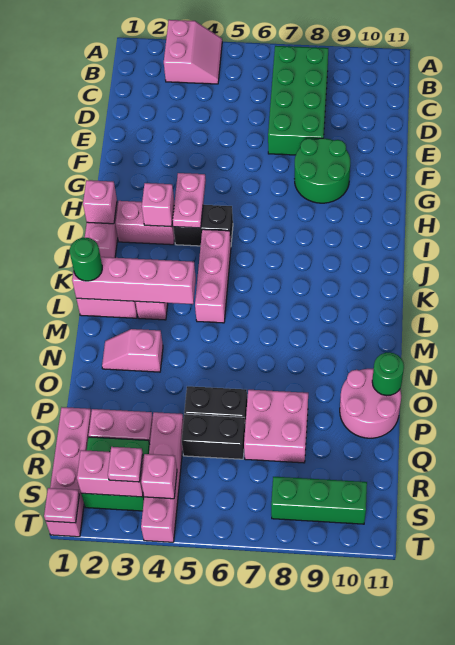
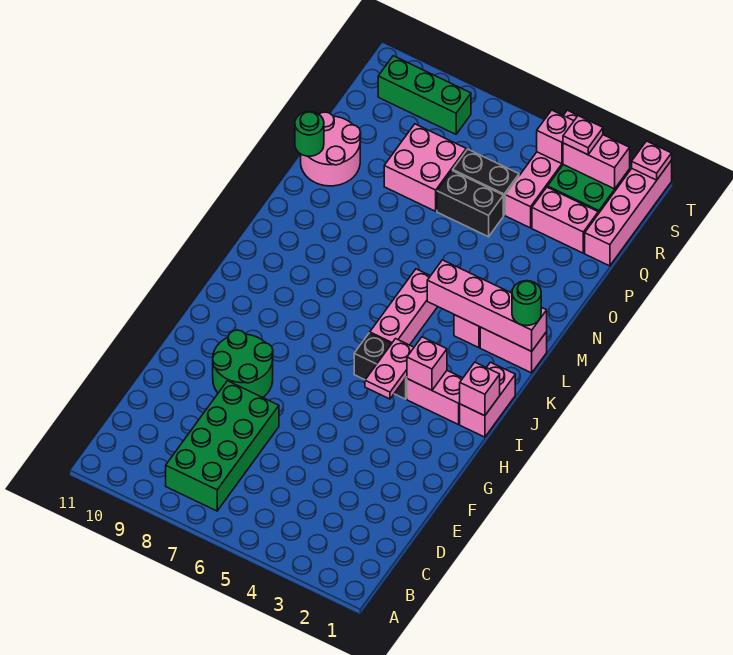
pink 2x2 slope [164,20,222,84] -> none
pink 1x2 slope [102,329,163,372] -> none

